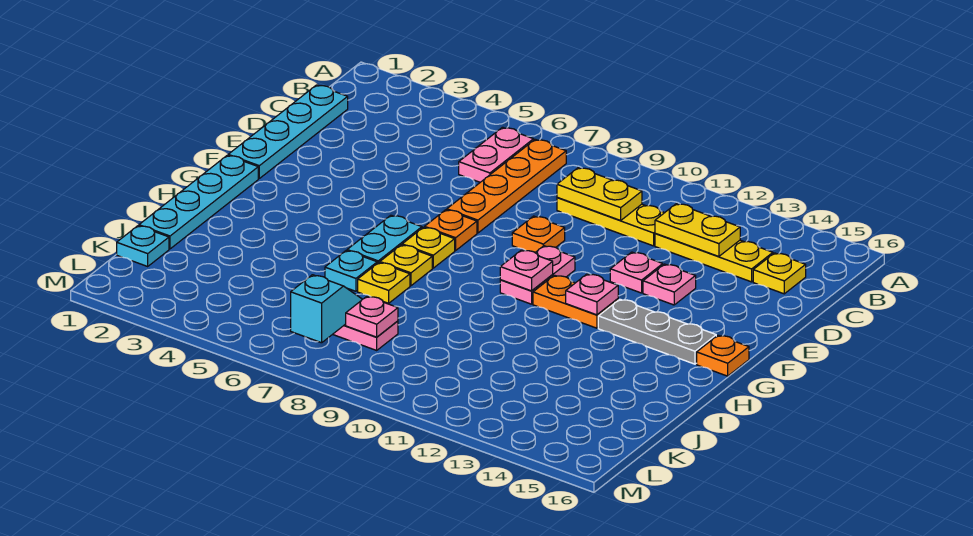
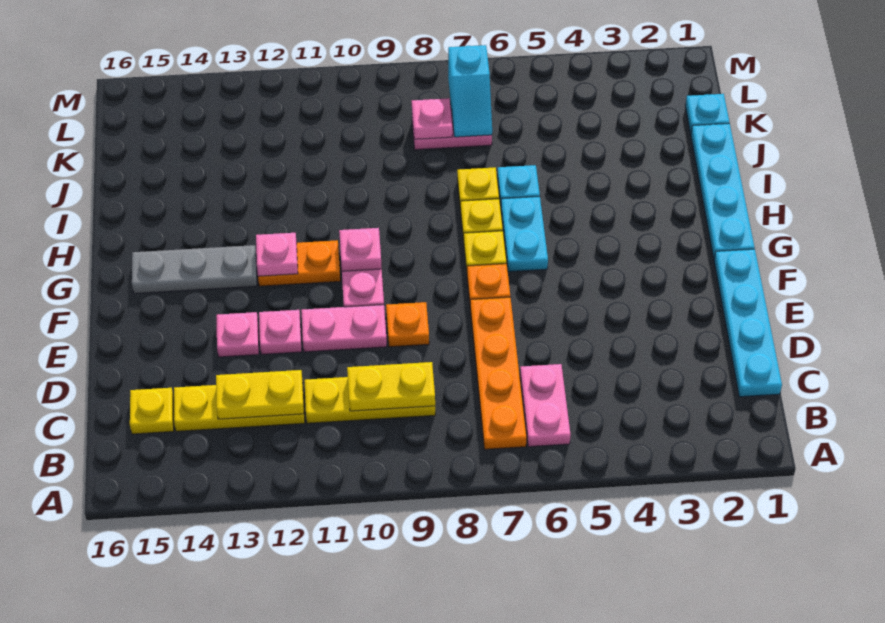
none -> pink 1x2 plate [301,305,387,352]
orange 1x1 plate [697,335,749,376] -> none

